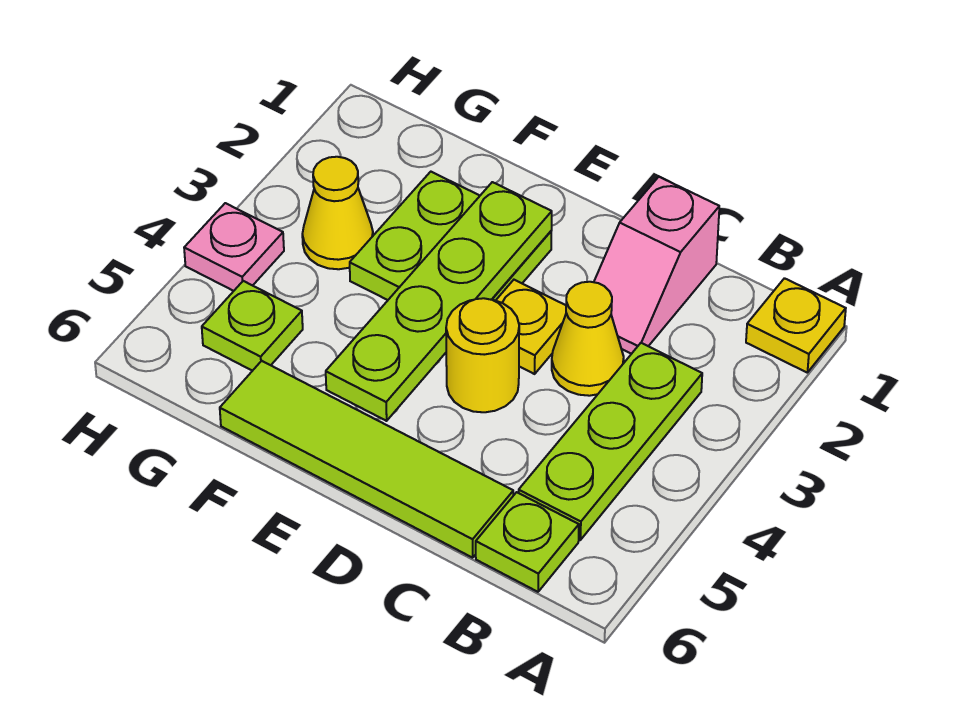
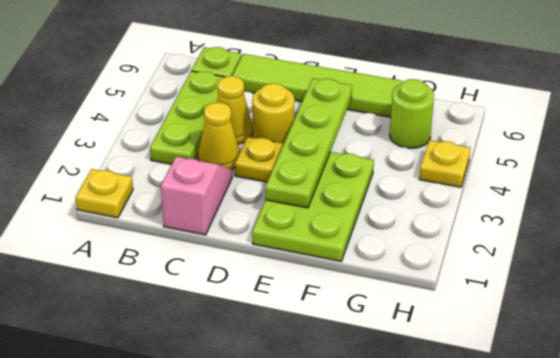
lime 2x2 plate [350,172,551,301] -> lime 2x3 plate [252,152,374,261]
yellow 1x1 cone [302,157,373,269] -> yellow 1x1 cone moved to [217,76,253,144]
lime 1x1 plate [202,281,303,371] -> lime 1x1 round brick [390,79,434,148]
pink 1x1 plate [184,203,284,291] -> yellow 1x1 plate [419,140,470,187]

